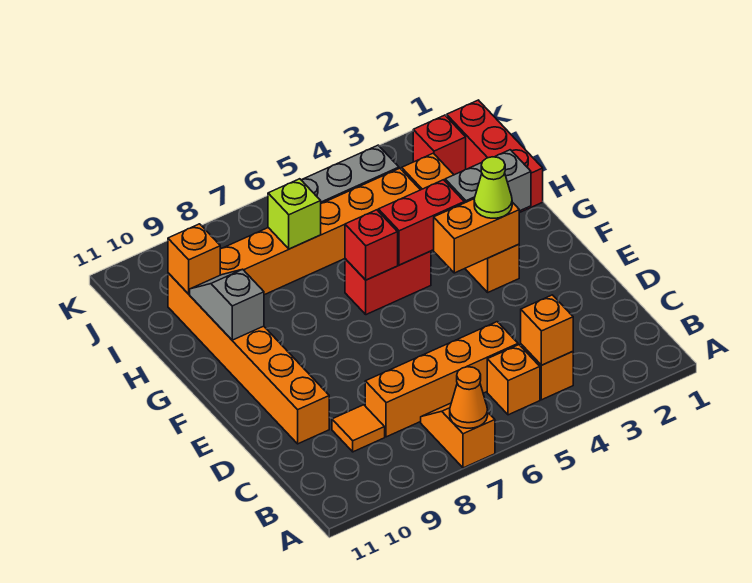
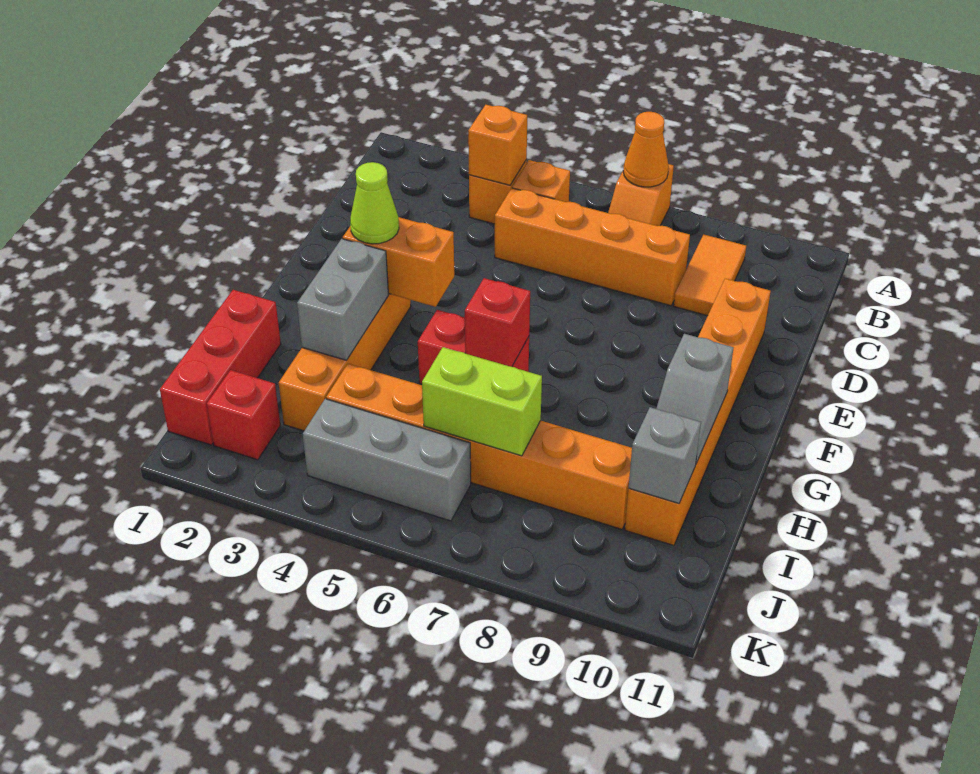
orange 1x1 tile [332,405,385,452] -> orange 1x2 tile [674,234,746,316]
grey 1x2 brick [445,150,531,211] -> grey 1x2 brick turned to [297,239,389,360]
red 1x2 brick [378,180,464,265] -> none
lime 1x1 brick [268,179,321,249] -> lime 1x2 brick [422,347,542,456]
orange 1x1 brick [168,224,220,294] -> grey 1x1 brick [629,407,701,503]

